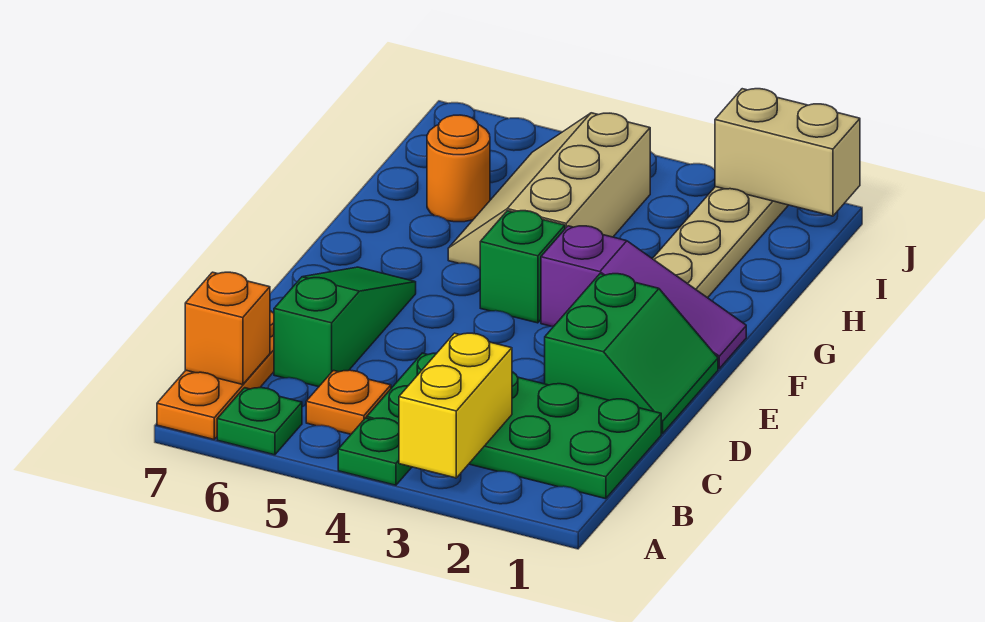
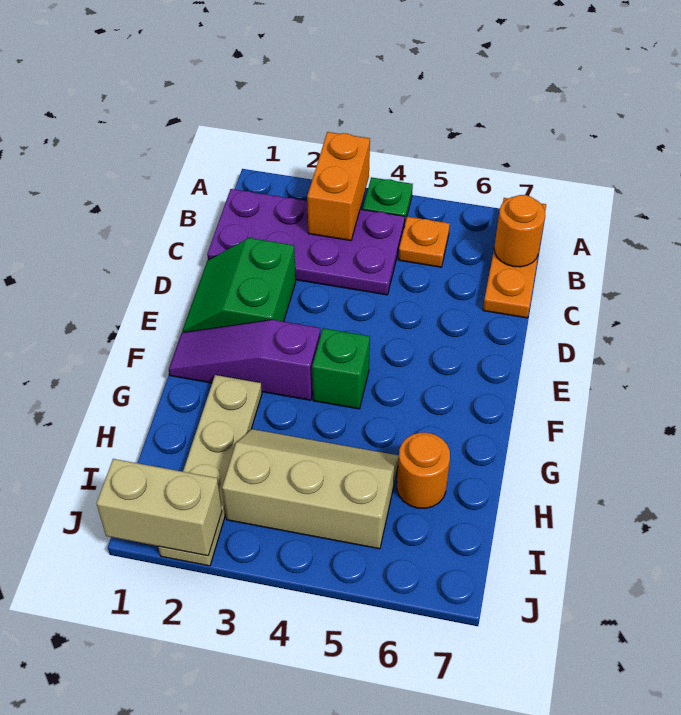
yellow 1x2 brick [399,333,512,478] -> orange 1x2 brick [307,132,370,241]
green 1x1 plate [217,388,302,455] -> none
green 2x4 plate [367,353,661,499] -> purple 2x4 plate [207,189,405,295]
orange 1x1 brick [185,272,270,385] -> orange 1x1 round brick [494,195,545,267]
green 1x3 slope [274,267,416,387] -> none
tan 2x3 slope [448,113,650,269] -> tan 2x3 slope turned to [222,429,399,549]

